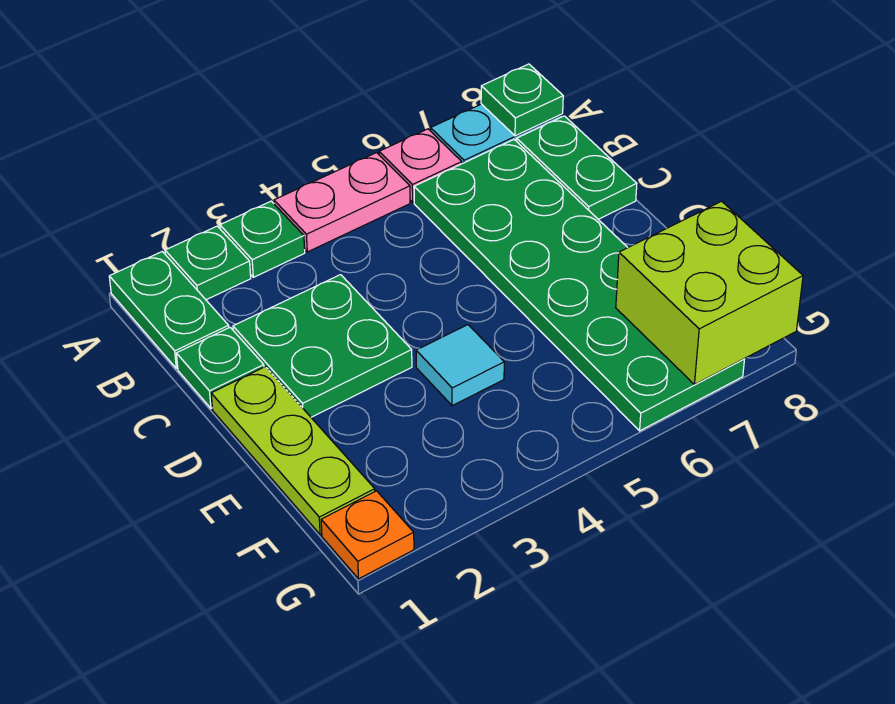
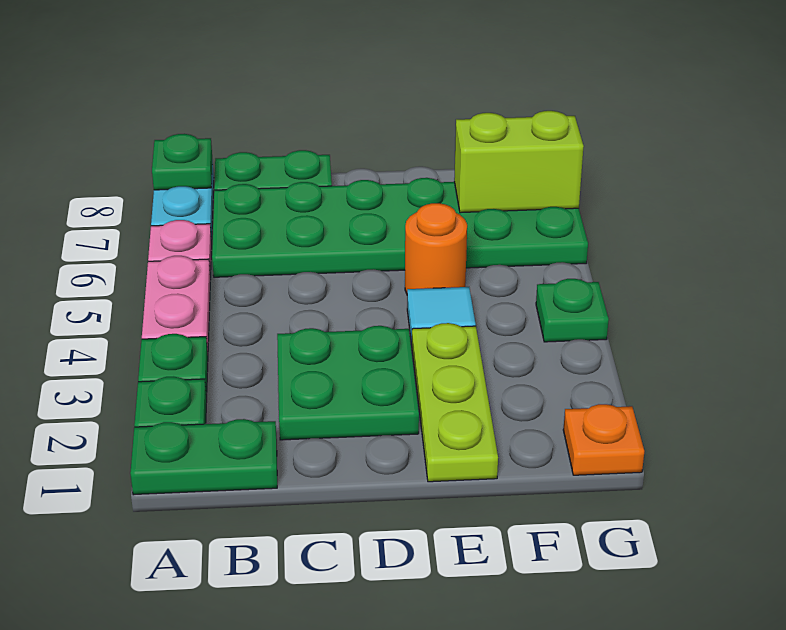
green 1x1 plate [176,327,264,408] -> green 1x1 plate moved to [536,279,609,342]
lime 1x3 plate [211,367,375,535] -> lime 1x3 plate turned to [412,323,498,482]
none -> orange 1x1 round brick [405,203,467,294]
lime 2x2 brick [616,201,803,385] -> lime 1x2 brick [454,111,584,213]

